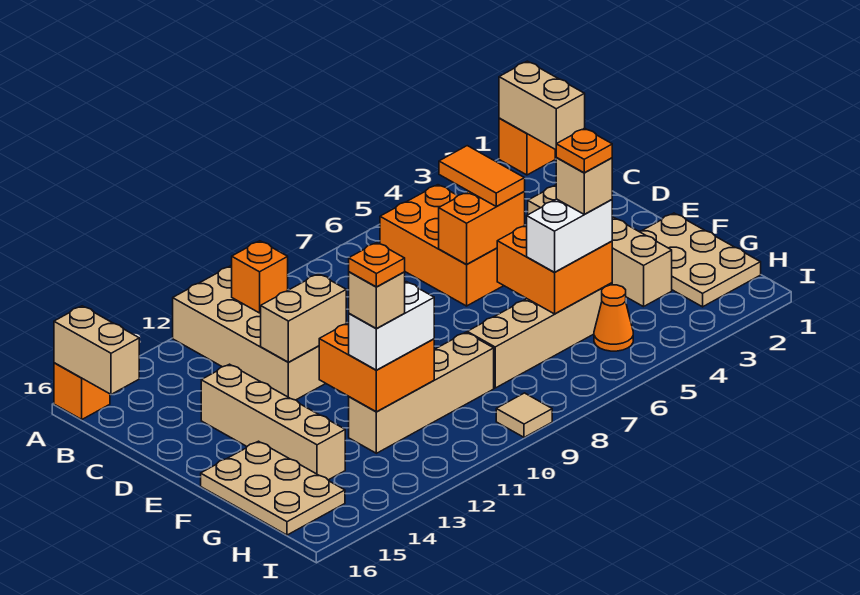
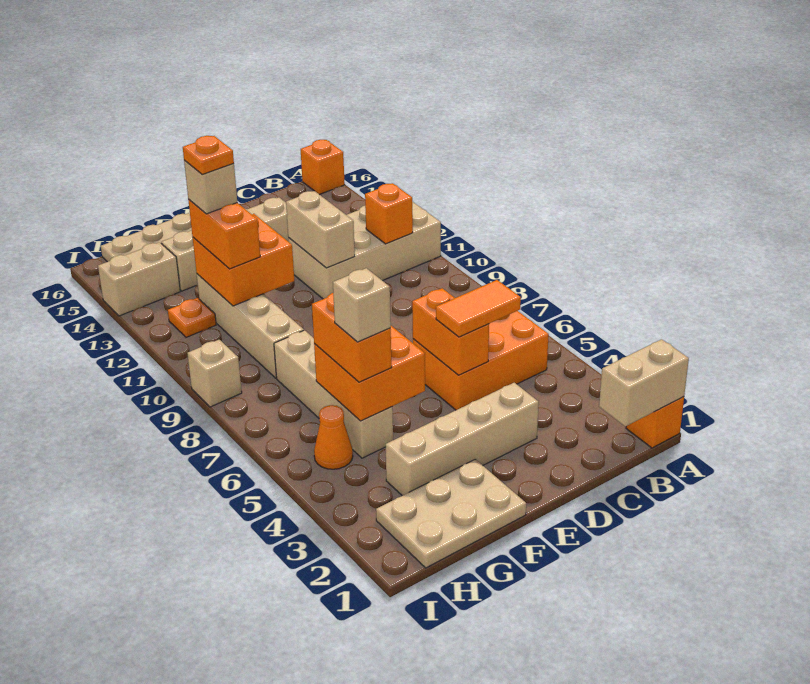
tan 1x2 brick [54,306,139,395] -> tan 1x2 brick moved to [98,242,180,316]
white 1x2 brick [527,199,612,272] -> orange 1x2 brick [312,293,392,382]
orange 1x1 plate [556,128,612,173] -> orange 1x1 plate moved to [168,298,216,337]
white 1x2 brick [349,282,434,370] -> orange 1x2 brick [188,199,260,269]
tan 1x1 tile [496,393,552,437] -> tan 1x1 brick [187,340,242,407]

